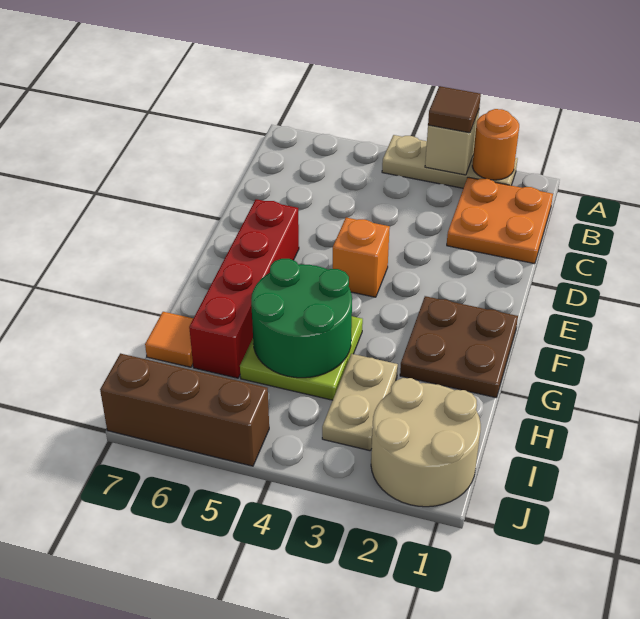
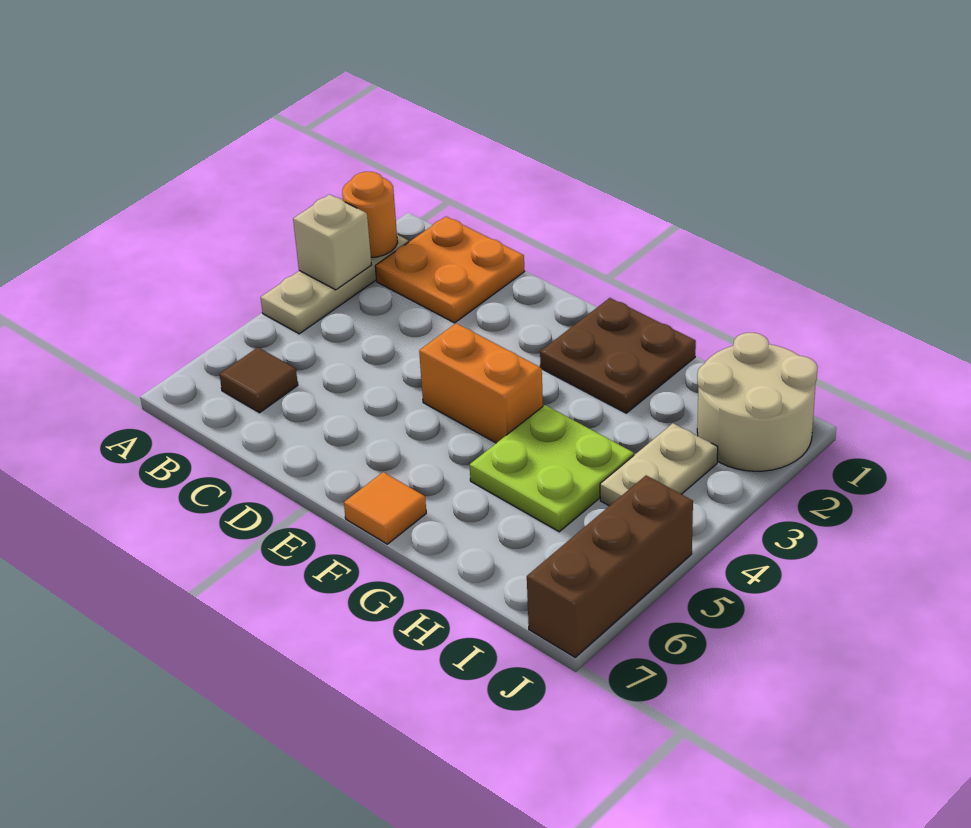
brown 1x1 tile [428,86,481,133] -> brown 1x1 tile moved to [220,347,298,413]
orange 1x1 brick [333,218,390,297] -> orange 1x2 brick [419,323,543,443]
red 1x4 brick [189,199,299,378] -> none
green 2x2 round brick [251,259,352,378] -> none
tan 1x2 plate [322,354,398,451] -> tan 1x2 plate turned to [600,423,718,506]
orange 1x1 tile [145,312,193,367] -> orange 1x1 tile moved to [344,472,426,544]

